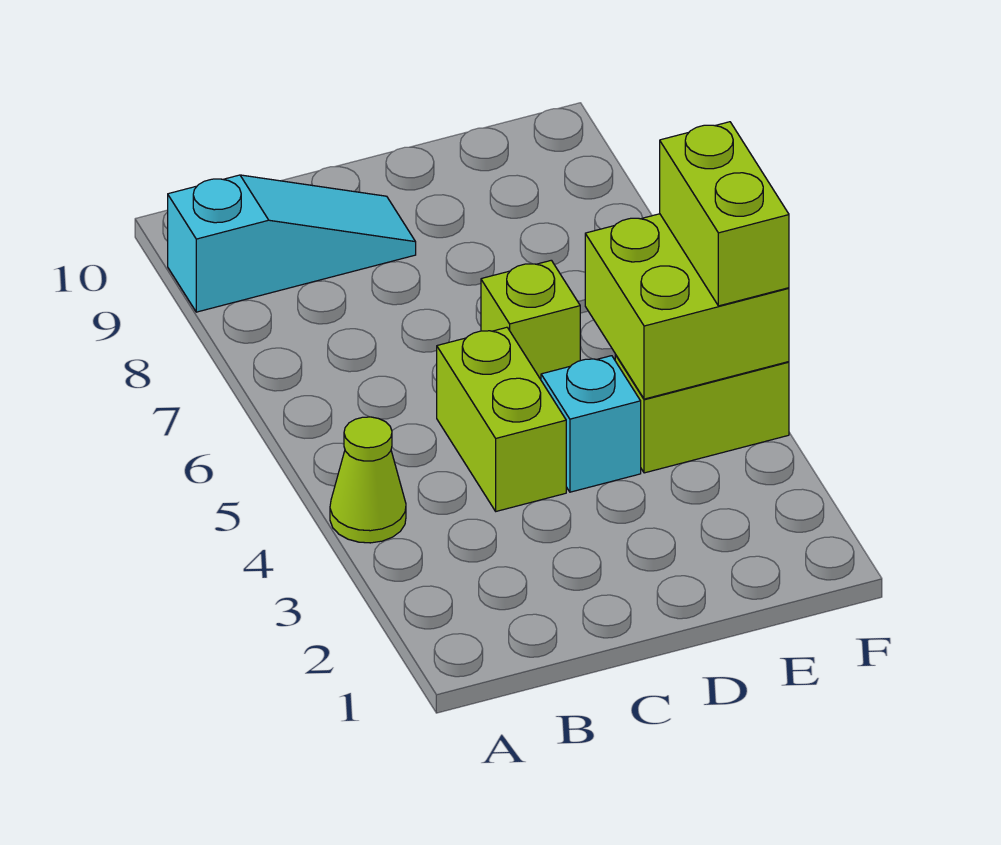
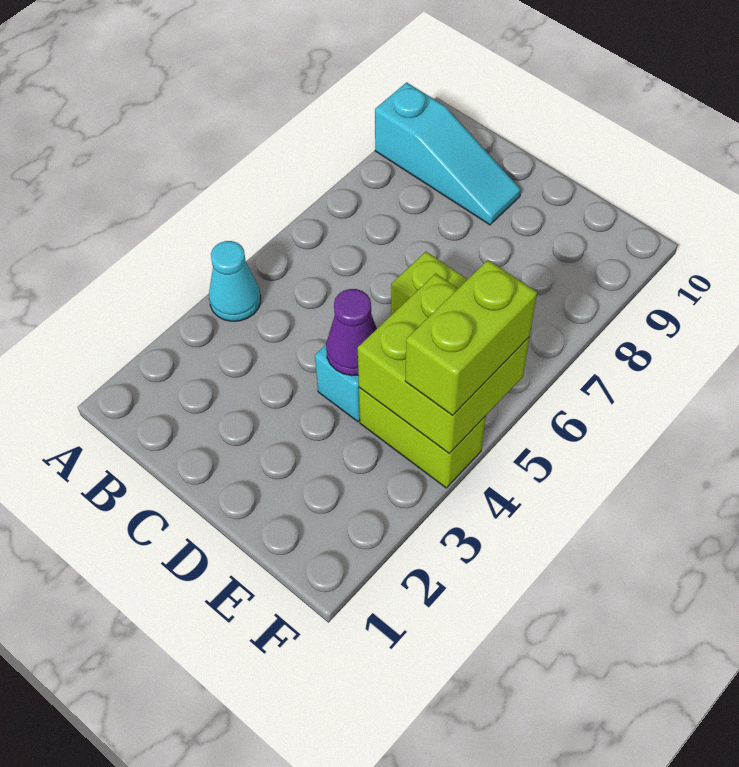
lime 1x1 cone [330,417,406,543] -> cyan 1x1 cone [209,241,261,321]
lime 1x2 brick [437,327,566,511] -> none
none -> purple 1x1 cone [326,289,377,376]

